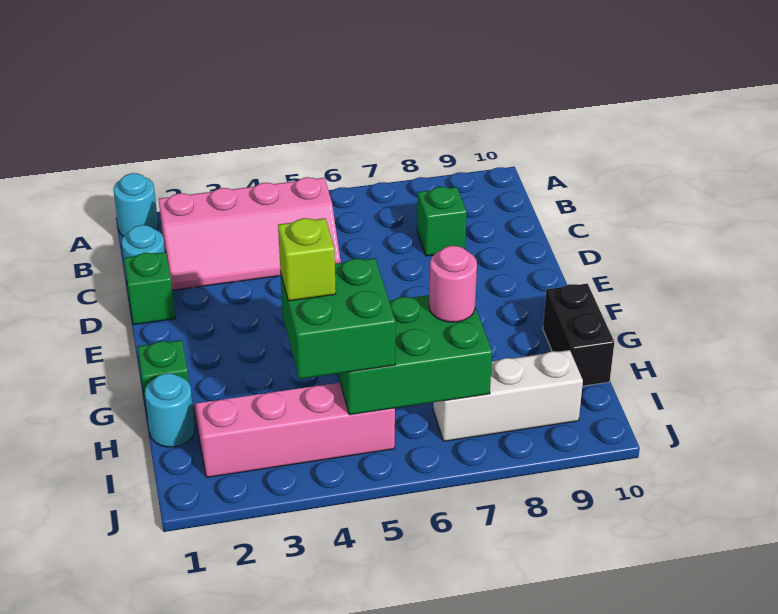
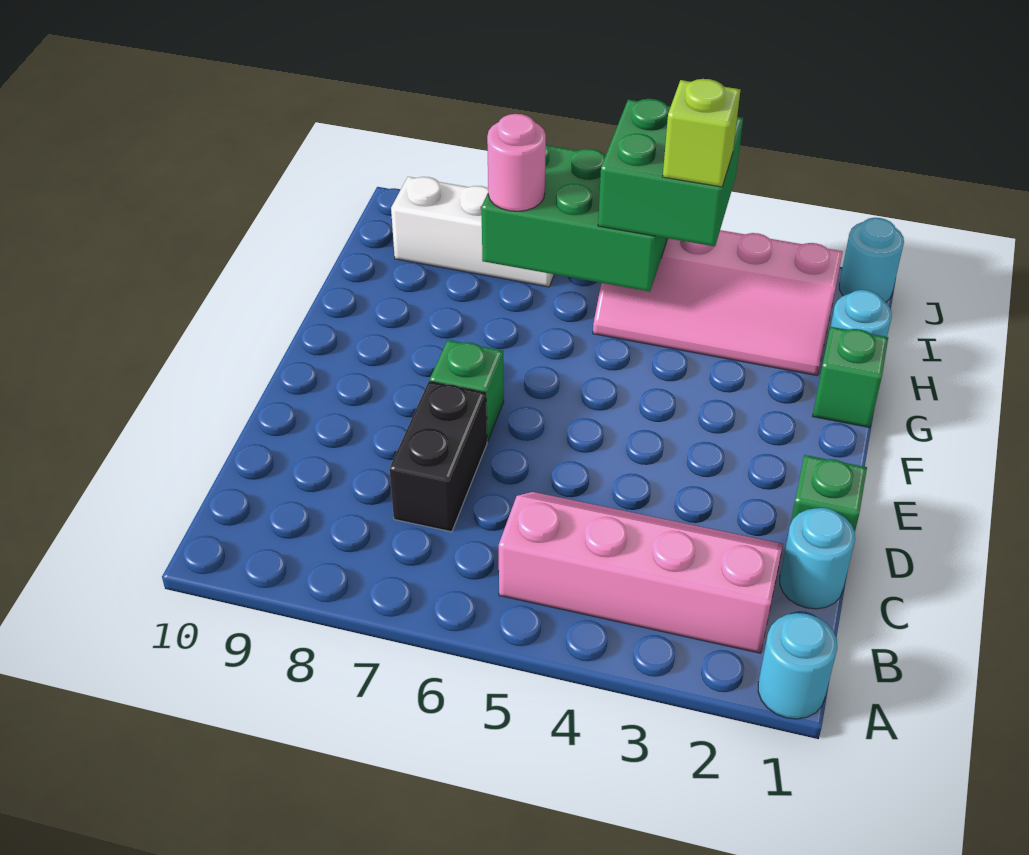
green 1x1 brick [417,187,467,256] -> green 1x1 brick moved to [430,340,504,442]
black 1x2 brick [543,284,614,386] -> black 1x2 brick moved to [389,381,487,532]
none -> cyan 1x1 round brick [839,218,904,302]

